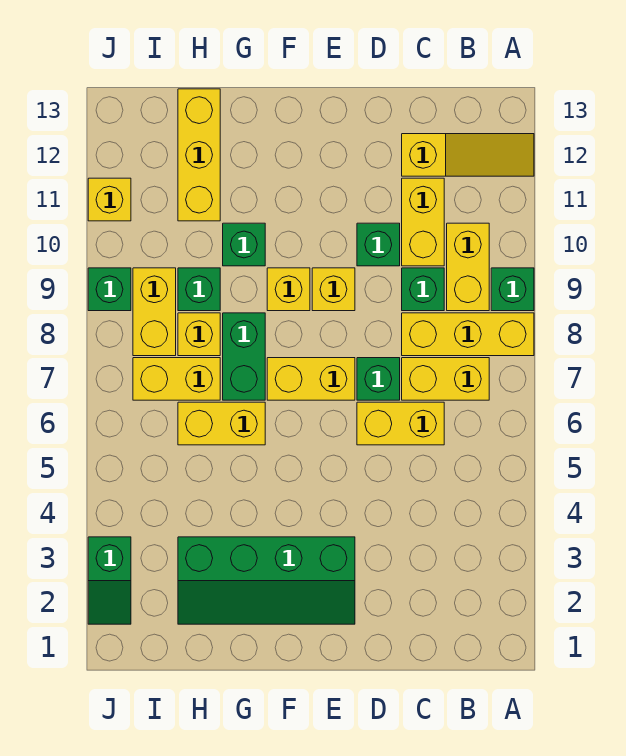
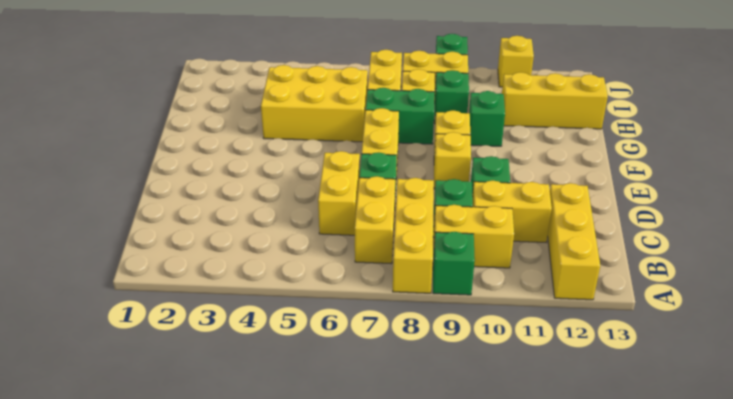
yellow 1x3 slope [402,134,534,176] -> yellow 1x3 brick [548,183,600,300]
green 2x4 slope [178,537,355,624] -> none
yellow 1x2 brick [178,402,265,445] -> yellow 2x3 brick [261,65,368,142]
green 1x2 slope [88,537,131,624] -> none

